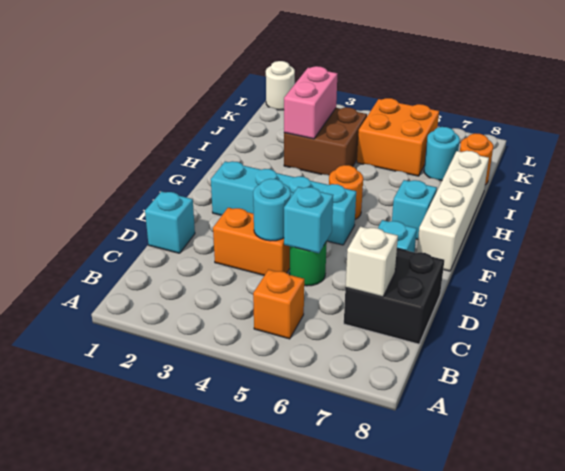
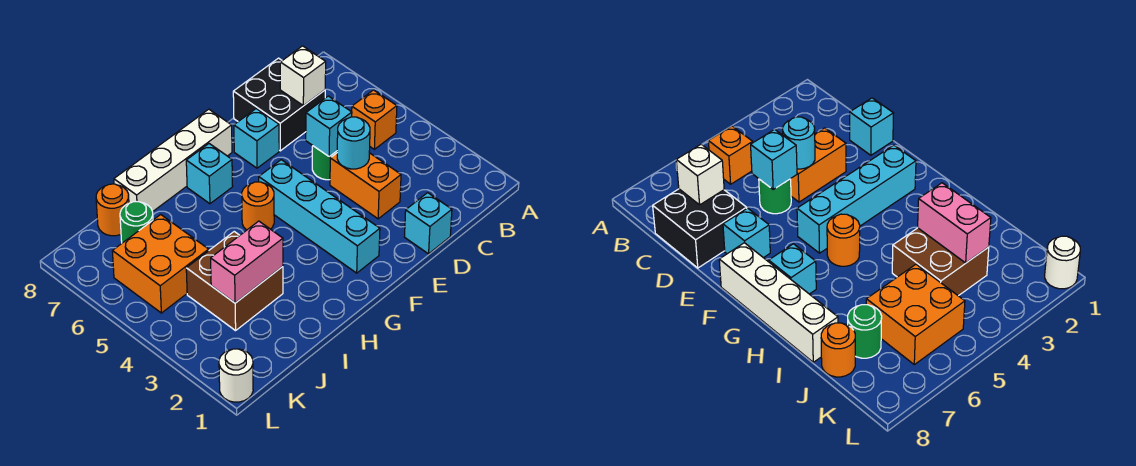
cyan 1x1 round brick [424,127,460,181] -> green 1x1 round brick [120,202,153,243]

